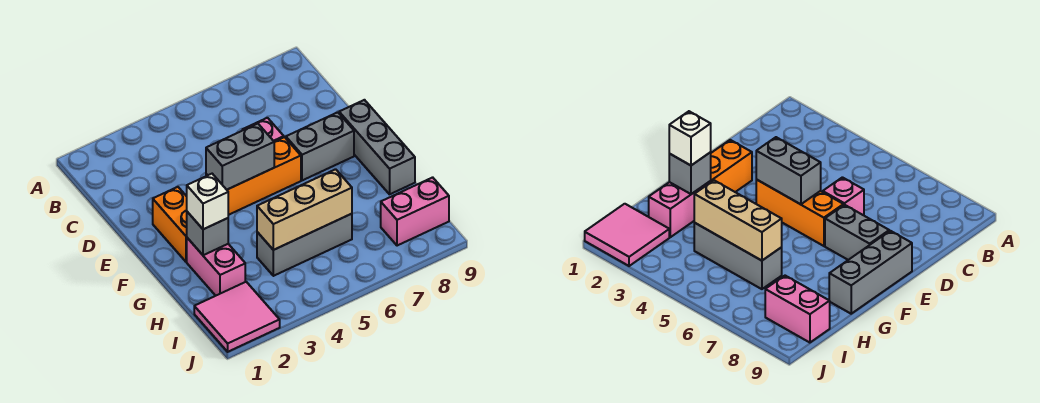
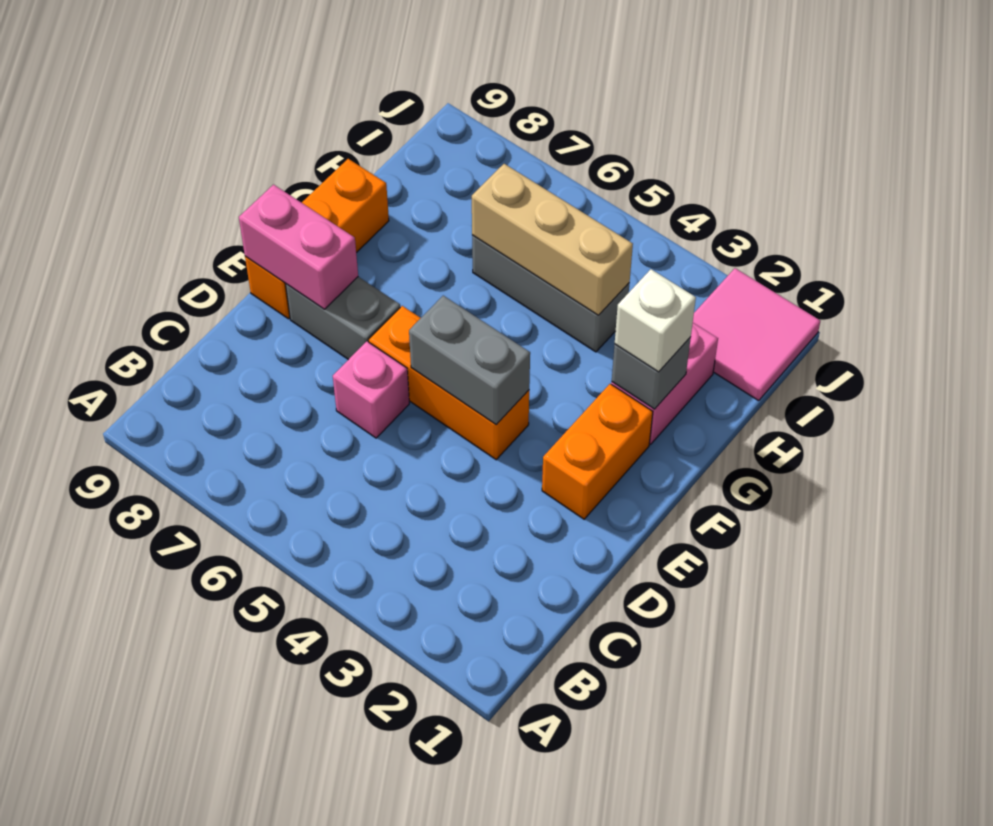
grey 1x3 brick [339,100,415,194] -> orange 1x3 brick [245,159,389,319]
pink 1x2 brick [381,177,449,246] -> pink 1x2 brick moved to [239,185,358,309]

